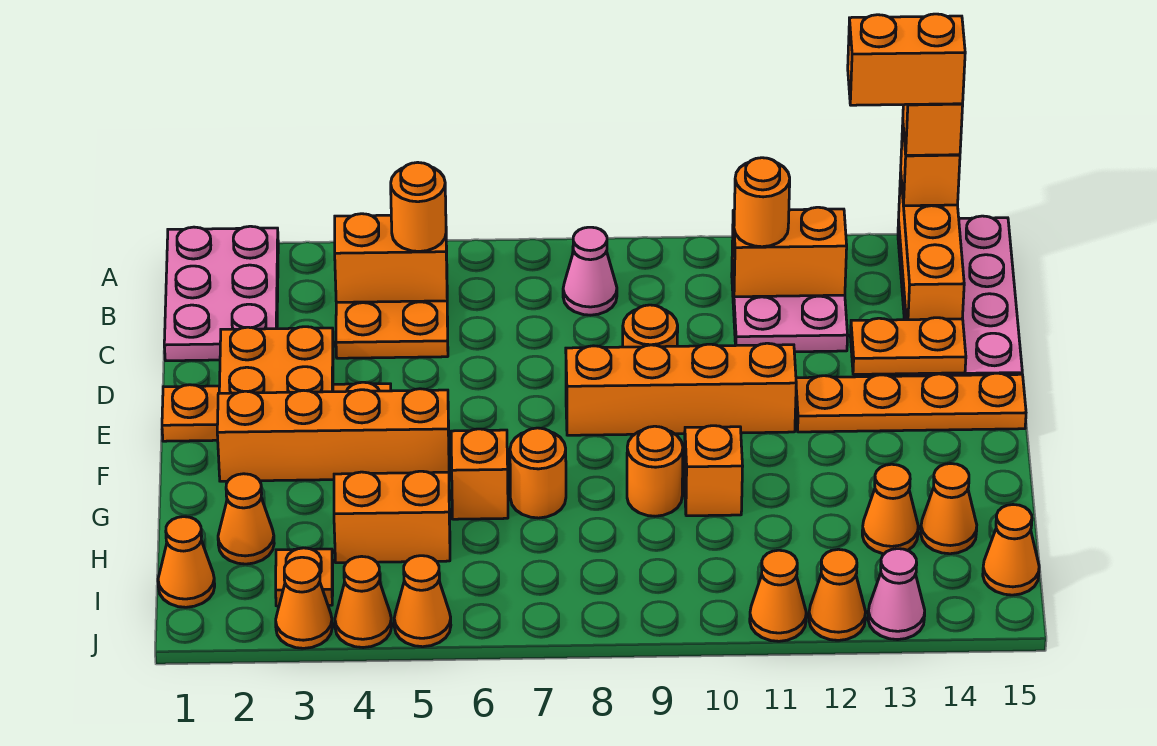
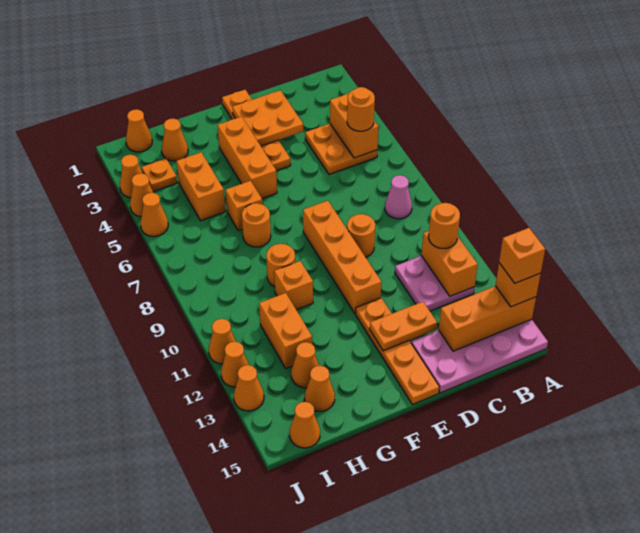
pink 2x3 plate [164,226,278,361] -> none
orange 1x2 brick [848,14,965,105] -> orange 1x2 brick moved to [259,293,312,368]
orange 1x2 plate [850,318,966,374] -> orange 1x2 plate turned to [370,302,437,351]
orange 1x4 brick [217,389,449,481] -> orange 1x3 brick [218,117,277,199]
pink 1x1 cone [868,549,925,640] -> orange 1x1 cone [234,365,264,411]

